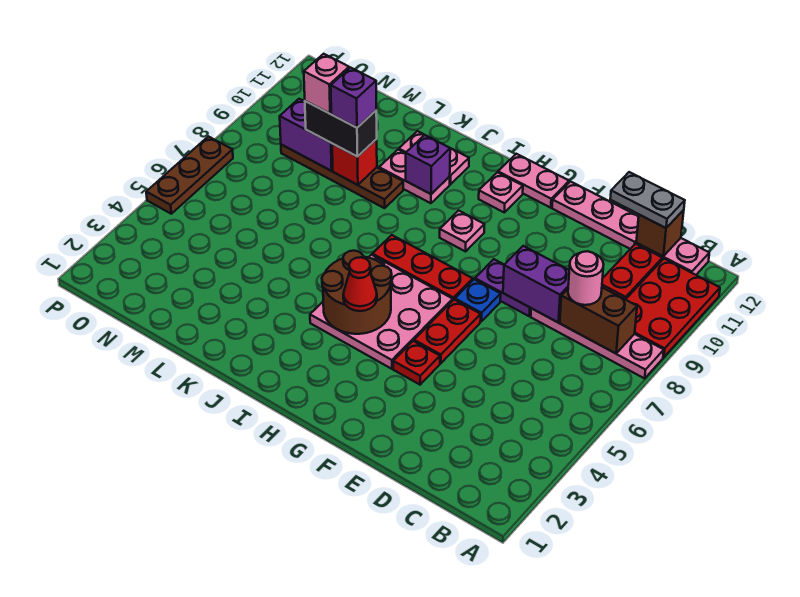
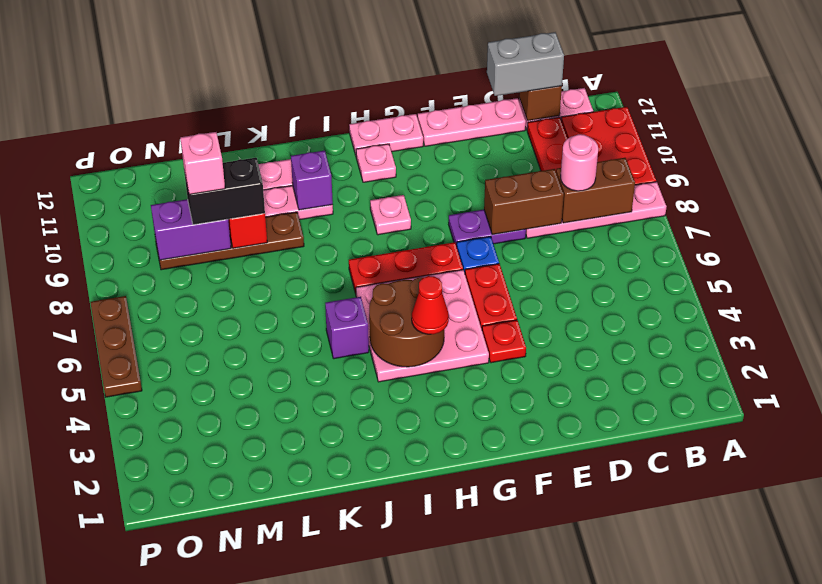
grey 1x2 plate [610,172,685,228] -> grey 1x2 brick [487,32,564,96]
purple 1x2 brick [503,246,569,322] -> brown 1x2 brick [484,169,564,235]
purple 1x1 brick [331,68,376,128] -> purple 1x1 brick moved to [325,297,369,359]

